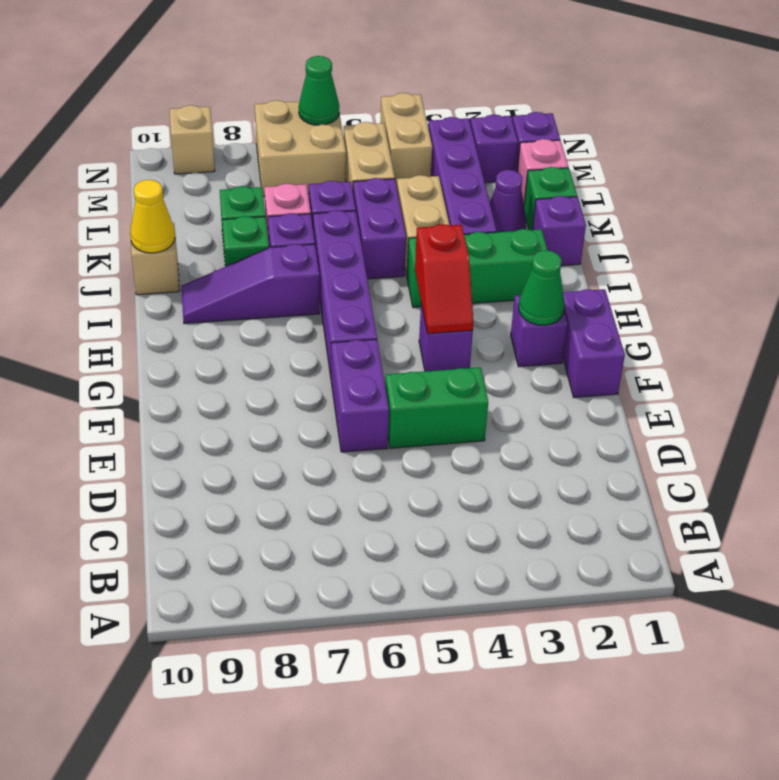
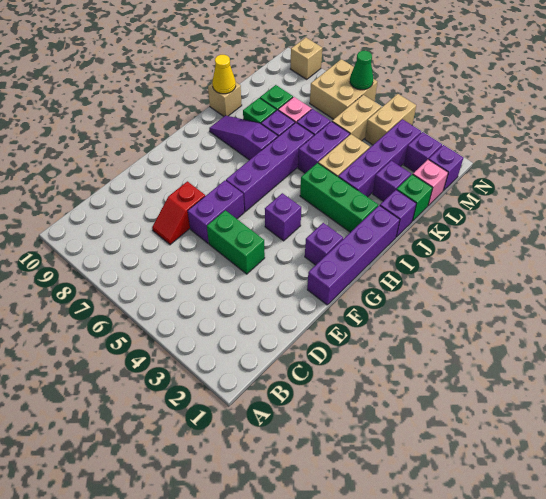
purple 1x2 brick [563,289,625,398] -> purple 1x4 brick [307,205,400,305]
green 1x1 cone [519,250,565,325] -> none
red 1x2 slope [415,224,474,334] -> red 1x2 slope moved to [152,181,205,245]
purple 1x1 cone [490,170,526,232] -> purple 1x1 brick [373,161,411,201]

